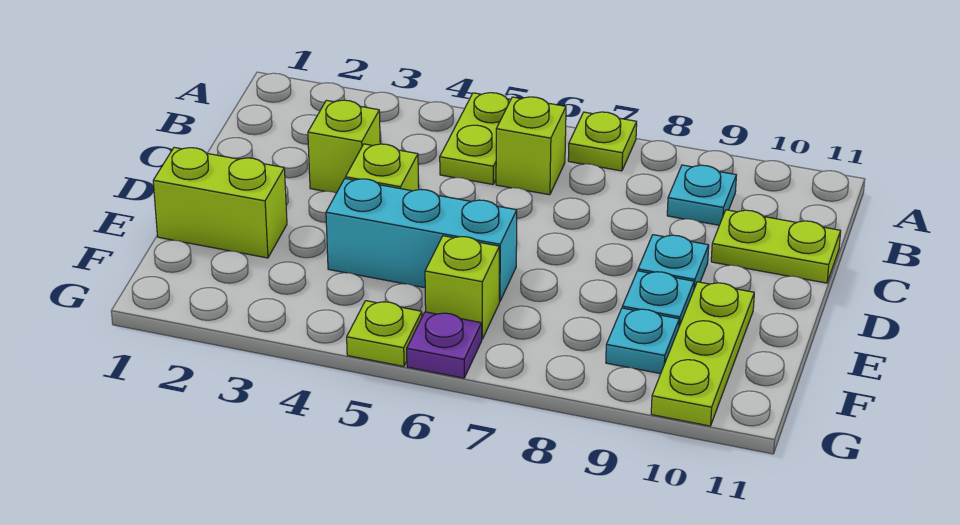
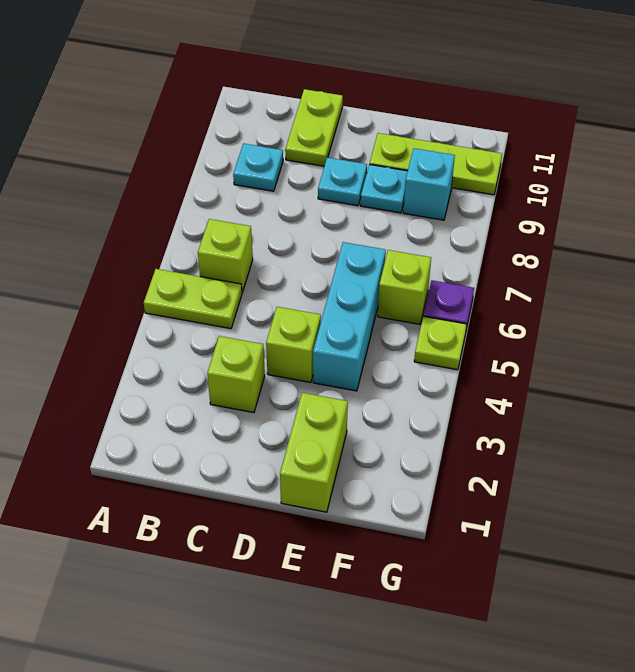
lime 1x1 plate [568,112,637,171] -> none
cyan 1x1 plate [606,308,679,374] -> cyan 1x1 brick [403,148,455,220]

